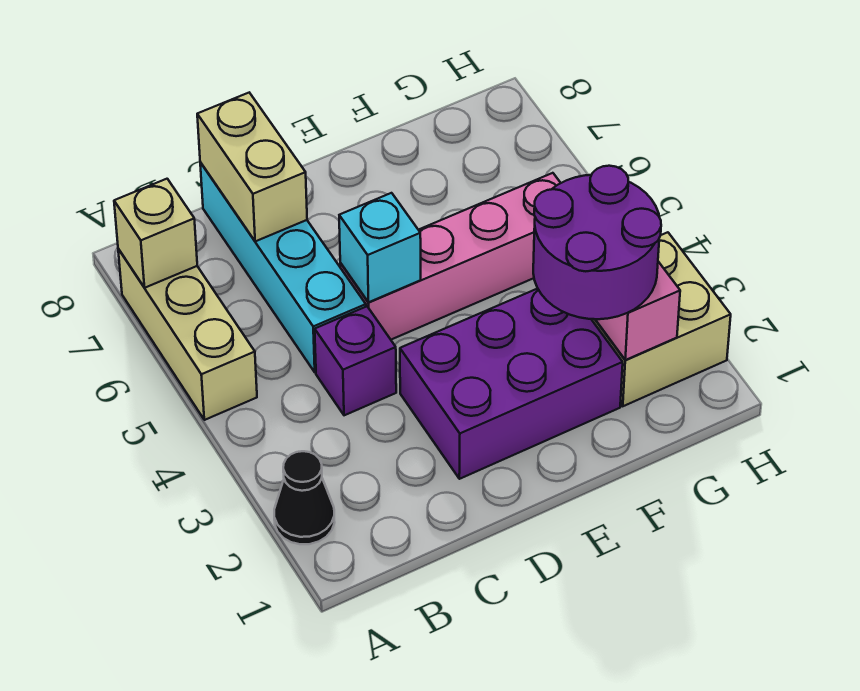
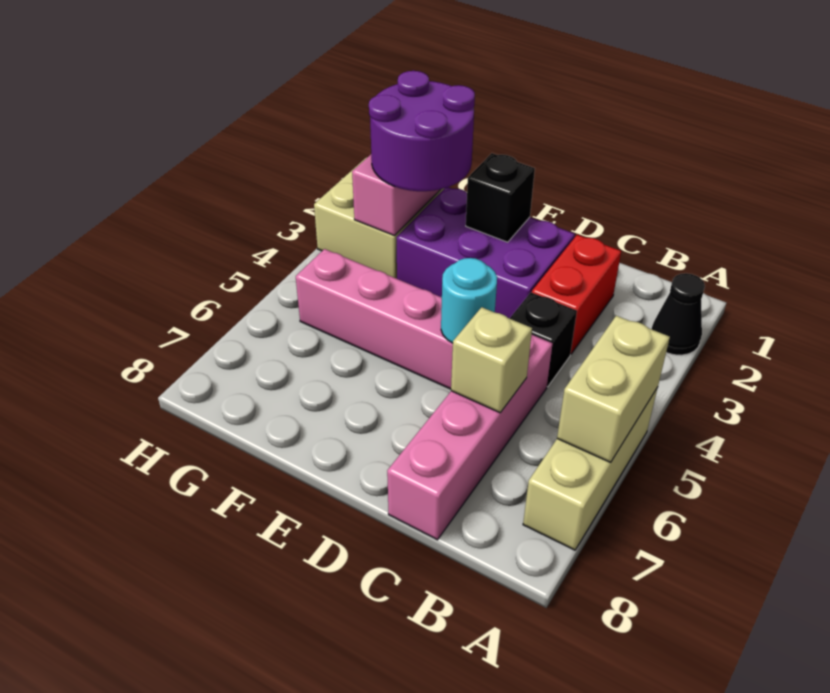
tan 1x1 brick [114,179,197,288] -> tan 1x1 brick moved to [451,307,532,413]
none -> red 1x2 brick [532,235,621,354]
purple 1x1 brick [315,307,396,415] -> black 1x1 brick [510,292,577,387]
cyan 1x4 brick [200,162,366,372] -> pink 1x4 brick [387,335,553,540]
tan 1x2 brick [197,93,307,241] -> tan 1x2 brick moved to [557,316,670,462]
cyan 1x1 brick [339,193,421,302] -> cyan 1x1 round brick [441,258,497,343]
none -> black 1x1 brick [466,153,535,242]

